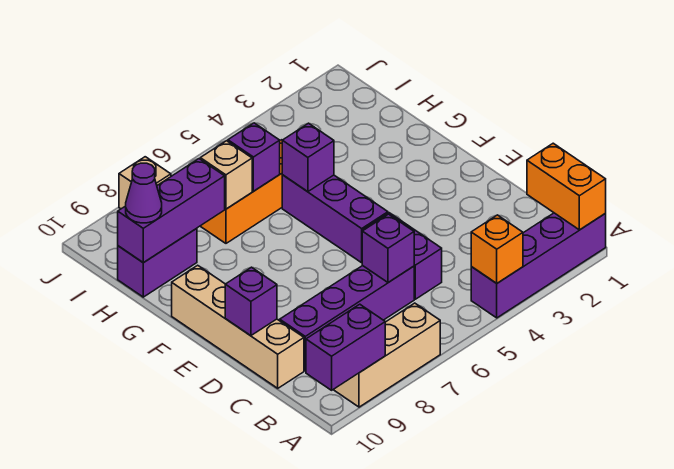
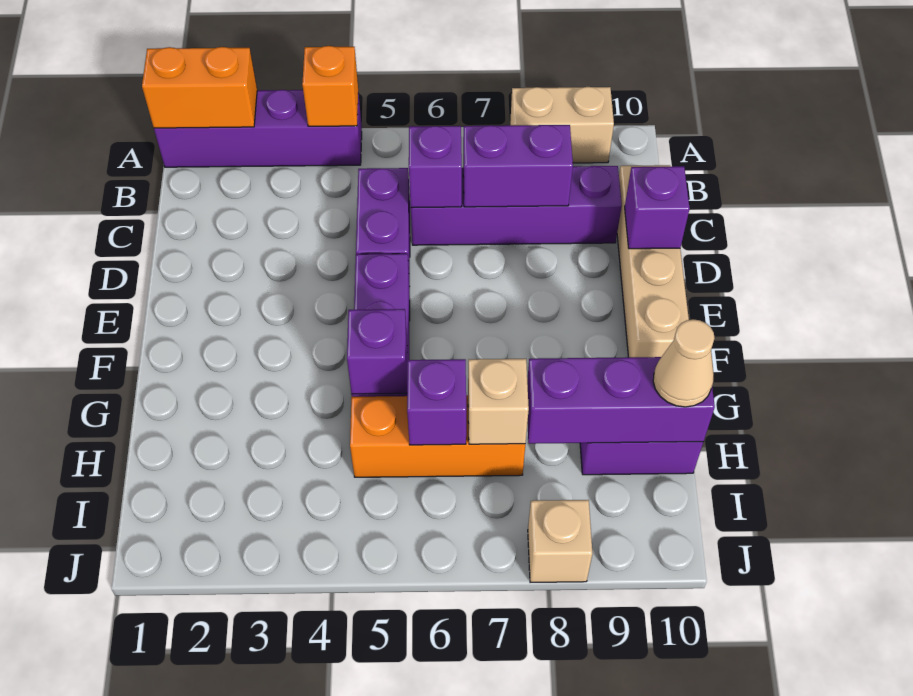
orange 1x2 brick [527,143,606,230] -> orange 1x2 brick turned to [142,47,257,128]
tan 1x3 brick [334,303,440,407] -> tan 1x2 brick [510,87,614,163]
purple 1x2 brick [306,304,385,390] -> purple 1x2 brick moved to [463,125,573,207]
purple 1x1 cone [126,163,162,223] -> tan 1x1 cone [653,319,715,407]

